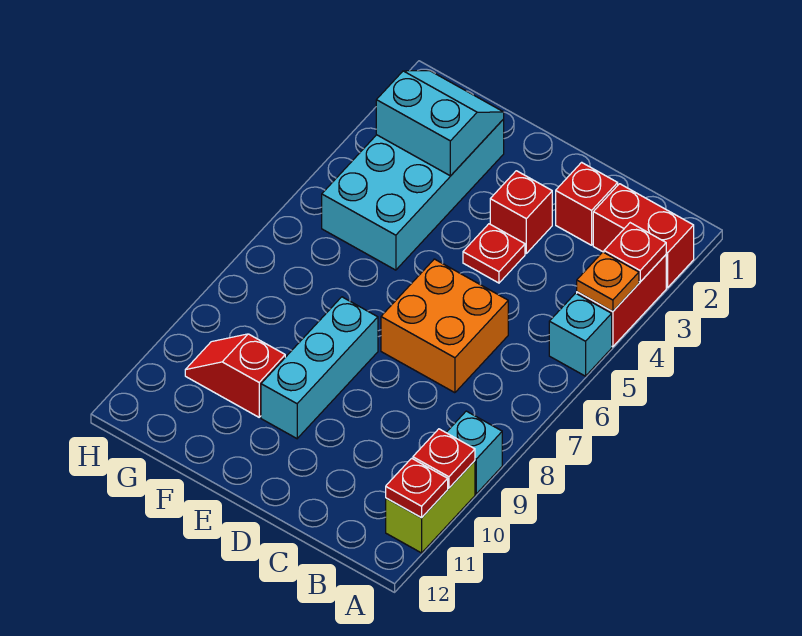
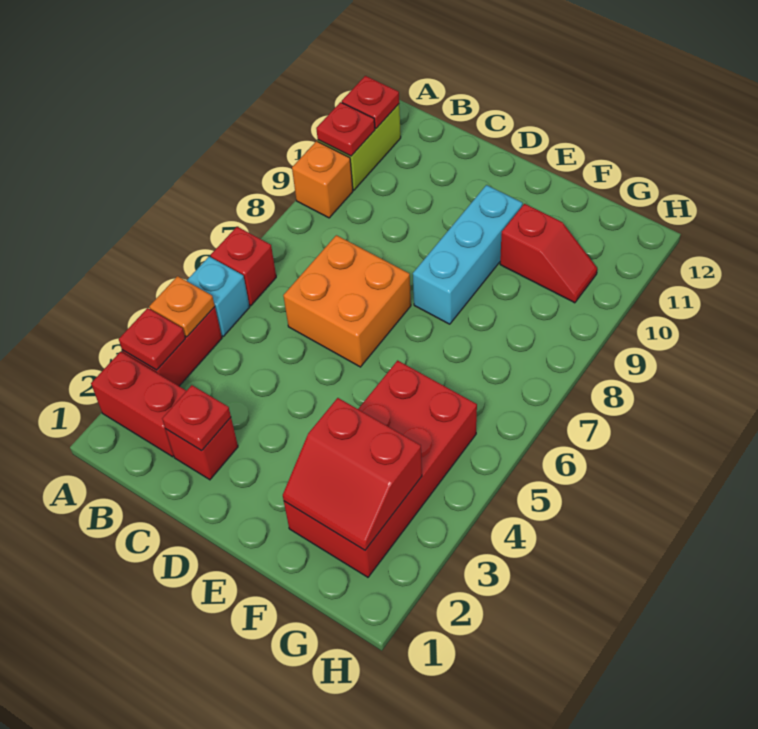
cyan 1x1 brick [446,411,502,494] -> orange 1x1 brick [292,141,353,218]
red 1x1 brick [490,171,552,253] -> red 1x1 brick moved to [211,227,276,306]
red 1x1 plate [463,224,525,283] -> red 1x1 plate moved to [162,385,231,451]
cyan 2x4 brick [322,119,504,270] -> red 2x4 brick [284,360,477,577]
cyan 2x2 slope [376,71,504,176] -> red 2x2 slope [283,398,422,550]

